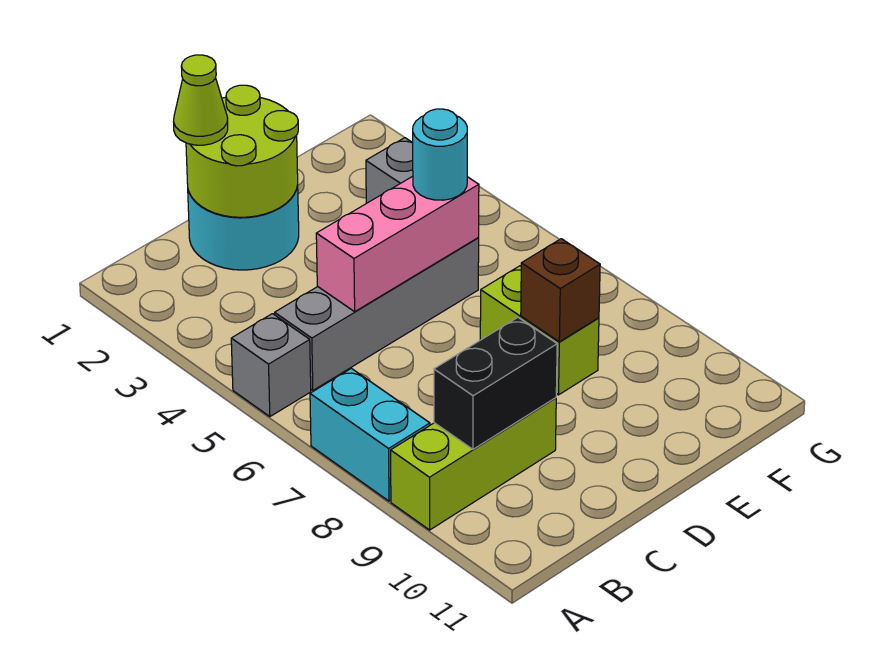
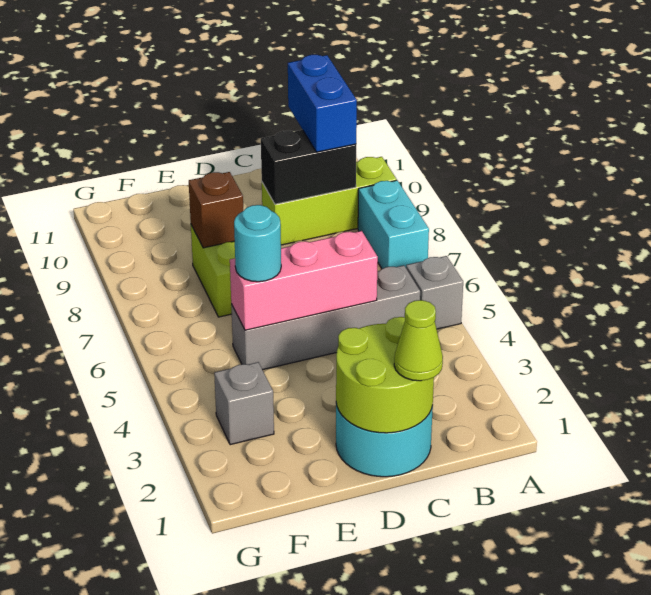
none -> blue 1x2 brick [288,55,357,152]

